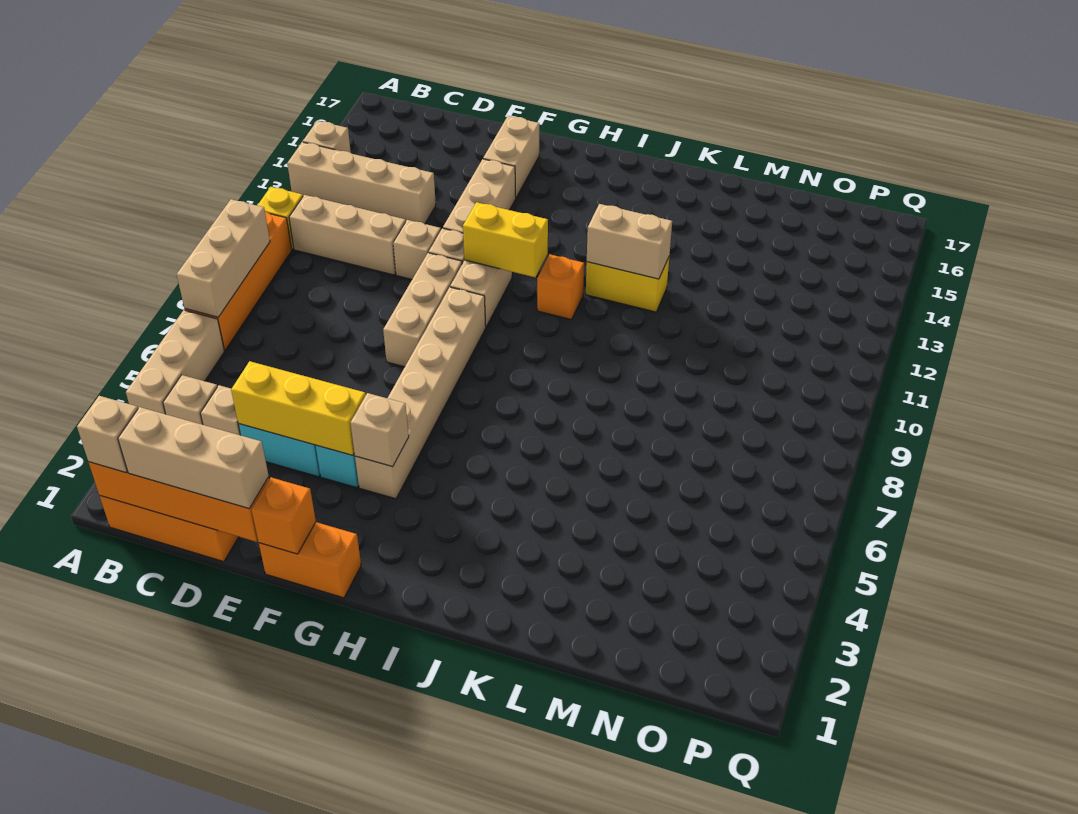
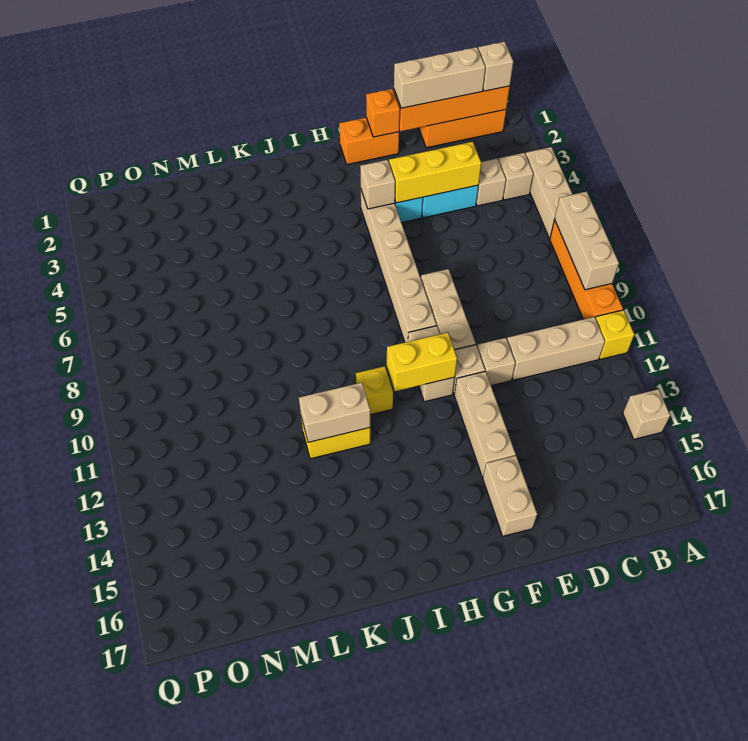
tan 1x4 brick [287,142,436,224] -> none
orange 1x1 brick [537,255,584,320] -> yellow 1x1 brick [356,366,393,415]

